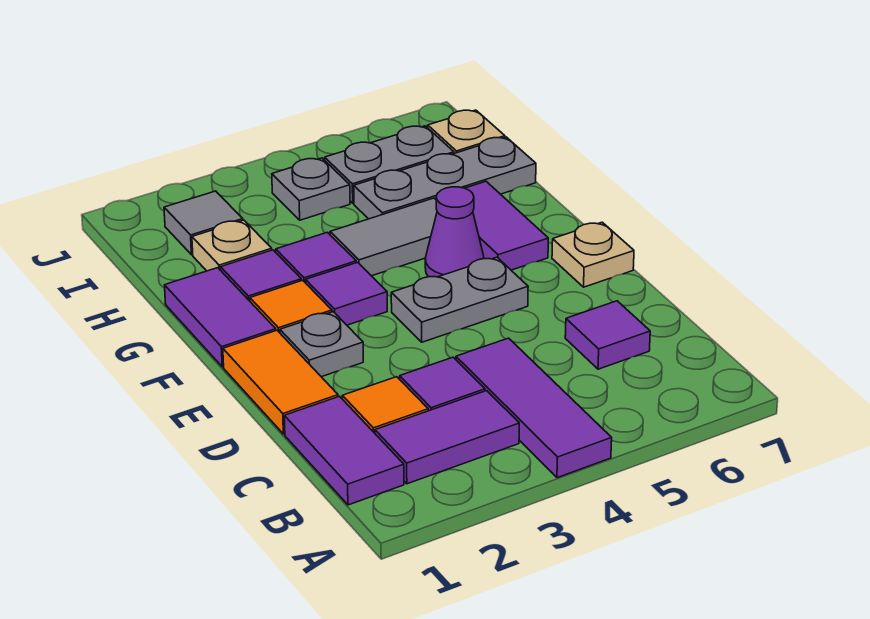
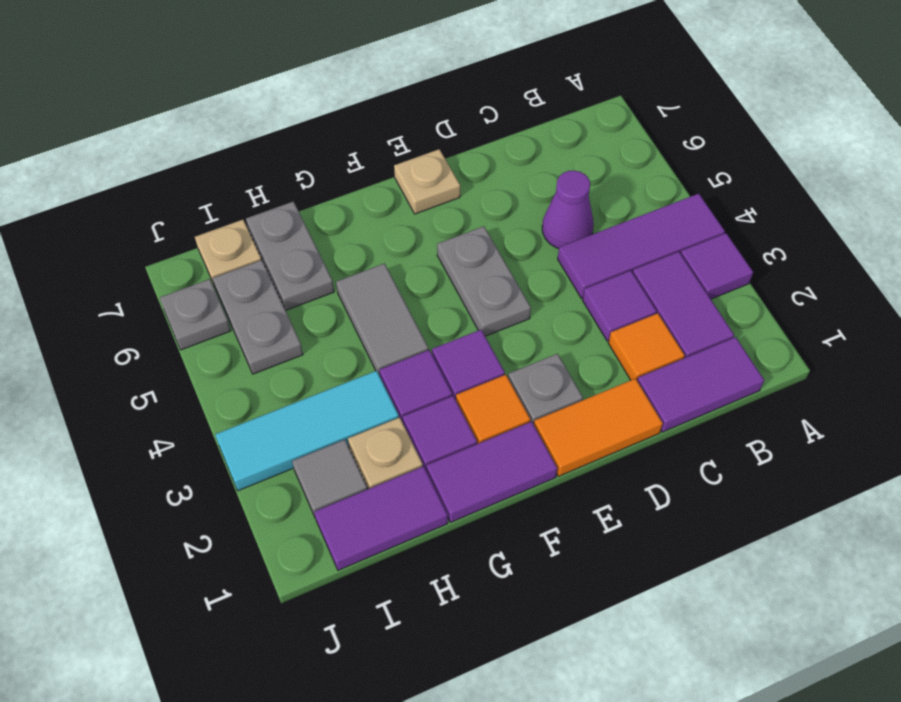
purple 1x1 tile [565,301,650,369] -> purple 1x1 tile moved to [681,233,753,299]
purple 1x1 cone [425,187,484,277] -> purple 1x1 cone moved to [542,171,593,248]
purple 1x2 tile [465,181,548,270] -> purple 1x2 tile moved to [314,466,448,570]
none -> cyan 1x3 tile [215,371,399,491]
grey 1x3 plate [354,137,536,219] -> grey 1x2 plate [246,201,334,310]
grey 1x1 plate [272,158,350,220] -> grey 1x1 plate moved to [160,279,231,350]

